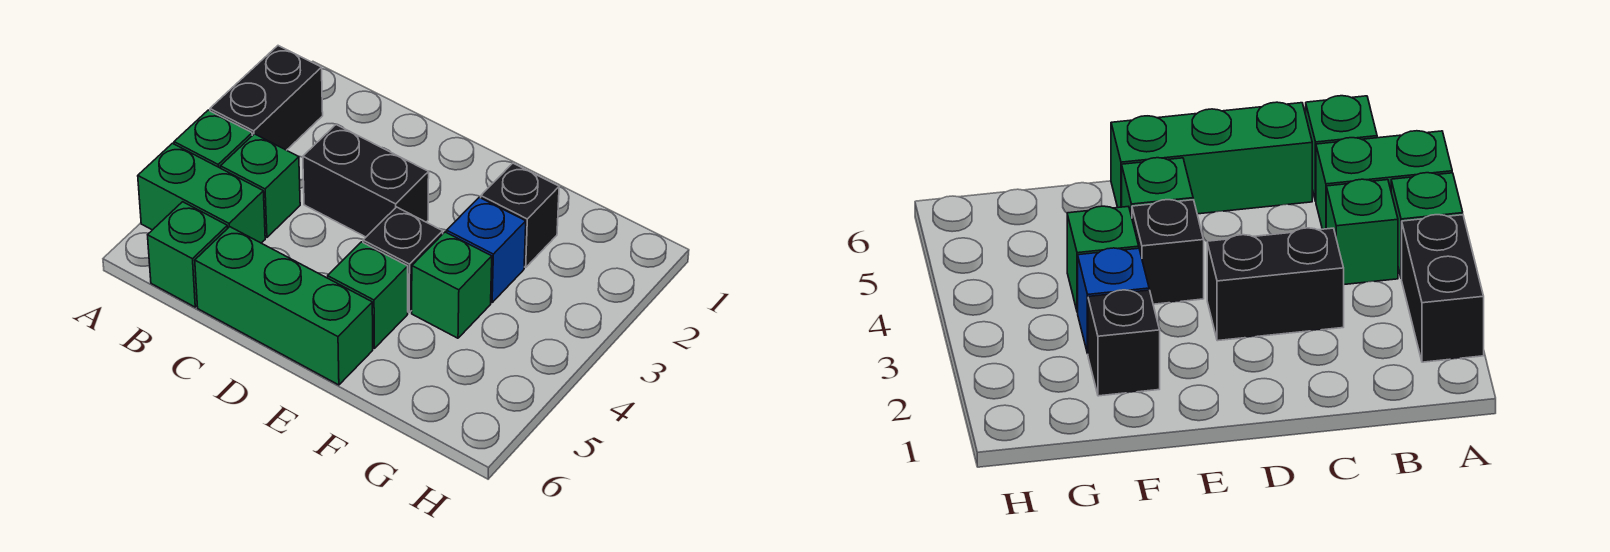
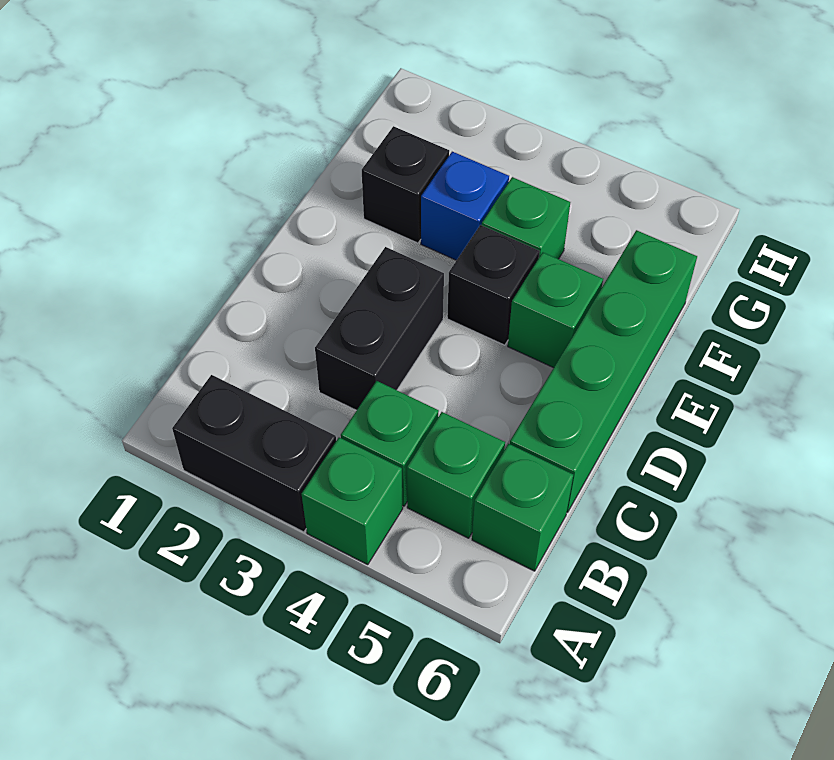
green 1x2 brick [138,143,265,243] -> green 1x1 brick [407,412,505,538]
green 1x3 brick [195,227,373,385] -> green 1x4 brick [510,230,697,512]

